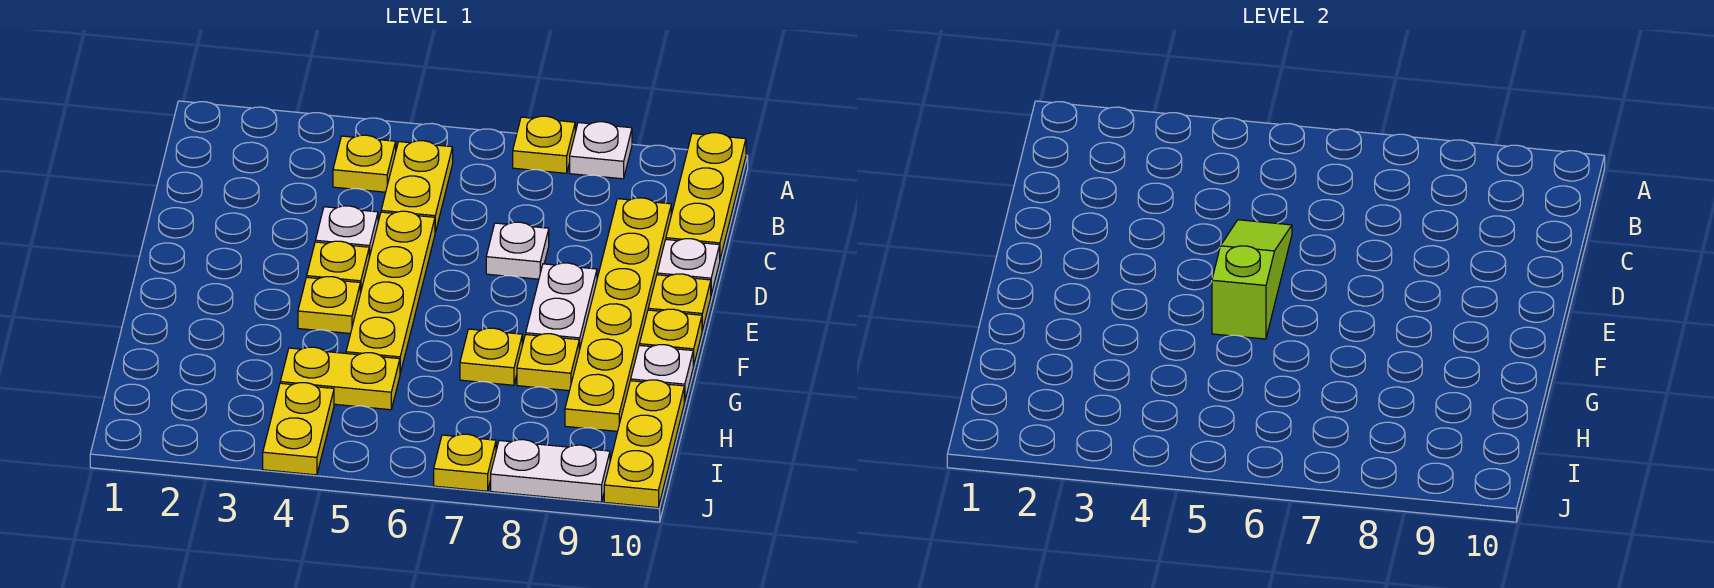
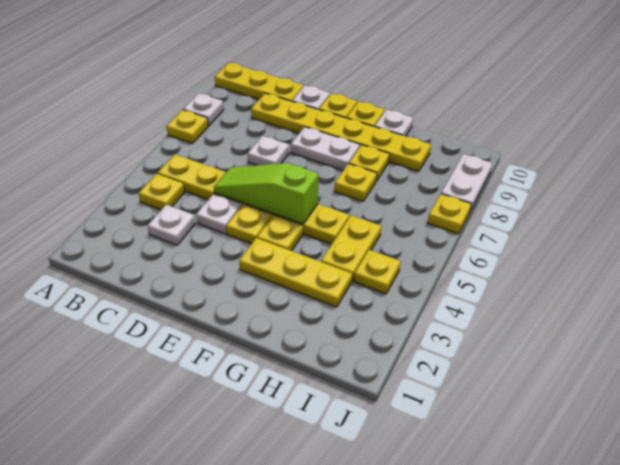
none -> white 1x1 plate [148,205,195,245]
yellow 1x3 plate [604,380,684,508] -> yellow 1x3 plate moved to [239,238,352,307]
yellow 1x2 plate [263,383,334,475] -> yellow 1x1 plate [354,250,401,294]

